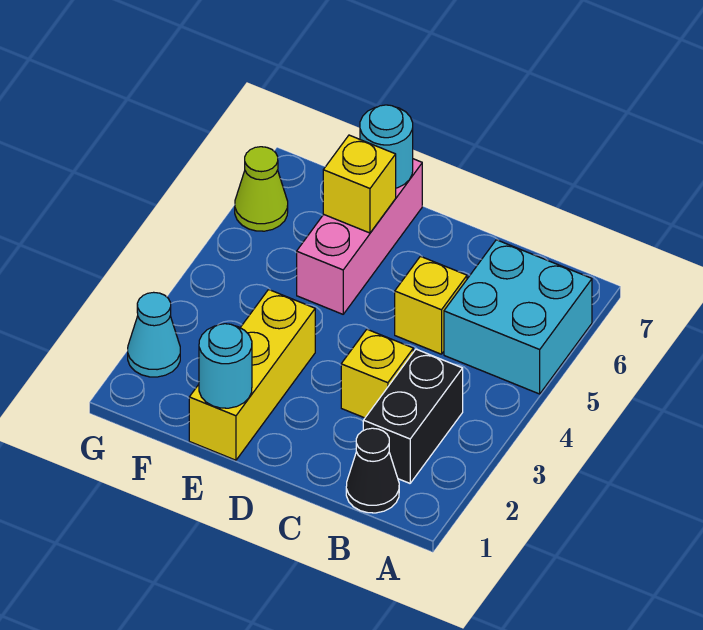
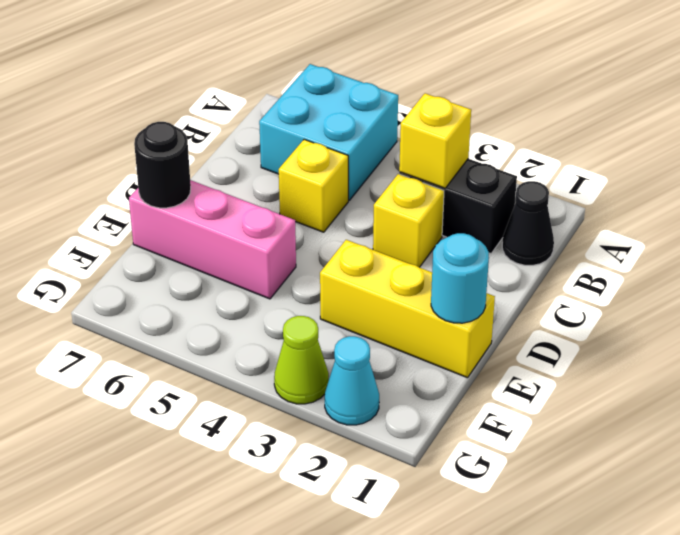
yellow 1x1 brick [323,135,396,233] -> yellow 1x1 brick moved to [399,93,471,188]
cyan 1x1 round brick [360,105,413,188] -> black 1x1 round brick [134,122,191,208]
lime 1x1 cone [235,147,288,231] -> lime 1x1 cone moved to [274,316,329,404]

